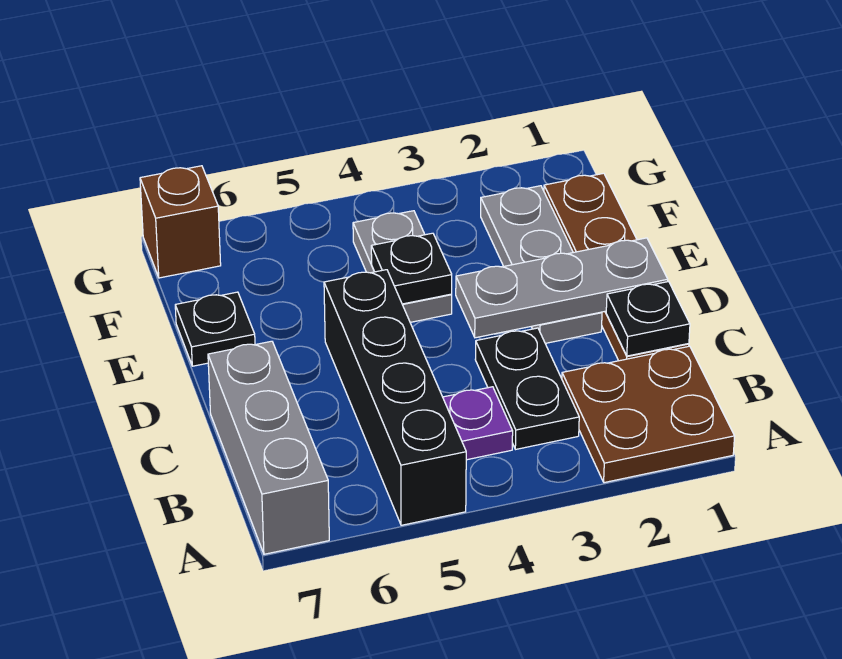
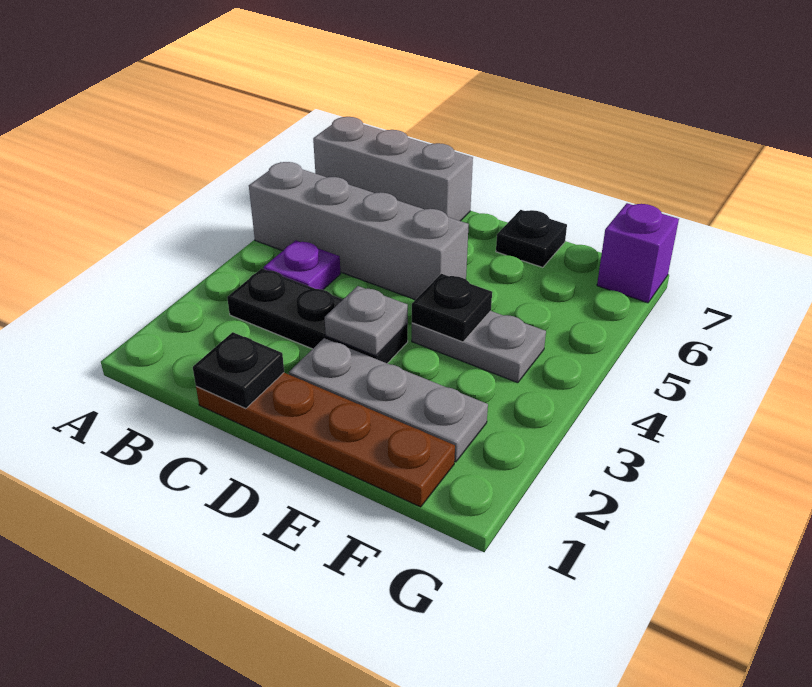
brown 2x2 plate [562,346,735,483] -> none
black 1x4 brick [324,270,466,525] -> grey 1x4 brick [249,162,469,300]
black 1x2 plate [475,328,579,449] -> black 1x3 plate [227,269,408,363]
grey 1x3 plate [456,238,668,338] -> grey 1x1 plate [325,286,408,356]
brown 1x1 brick [140,166,221,278] -> purple 1x1 brick [597,203,679,303]

